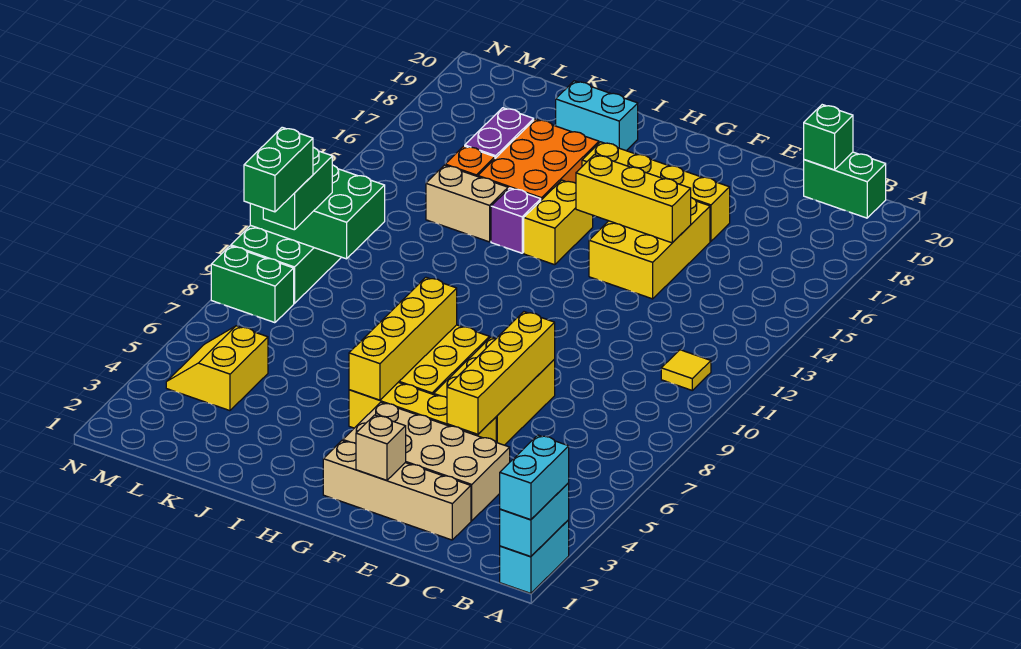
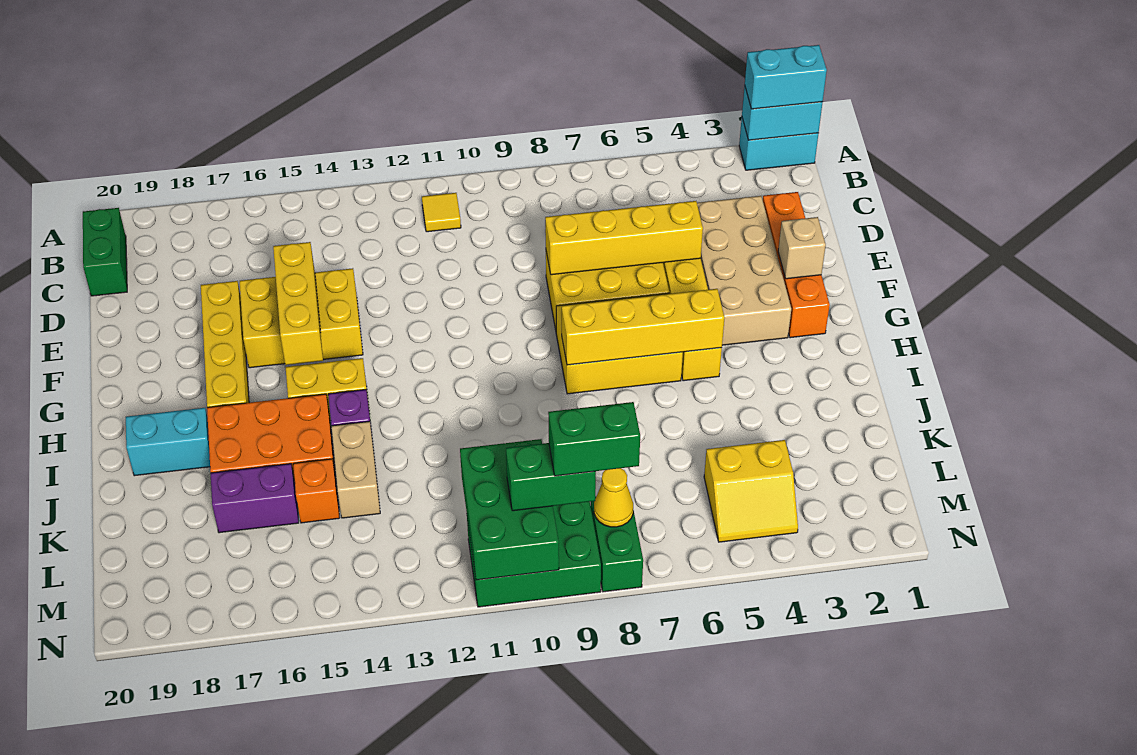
green 1x1 brick [804,105,853,170] -> none
tan 1x4 brick [323,441,471,540] -> orange 1x4 brick [763,192,830,338]
cyan 1x2 brick [556,81,638,151] -> cyan 1x2 brick turned to [126,408,210,476]
none -> yellow 1x1 cone [594,468,633,527]

